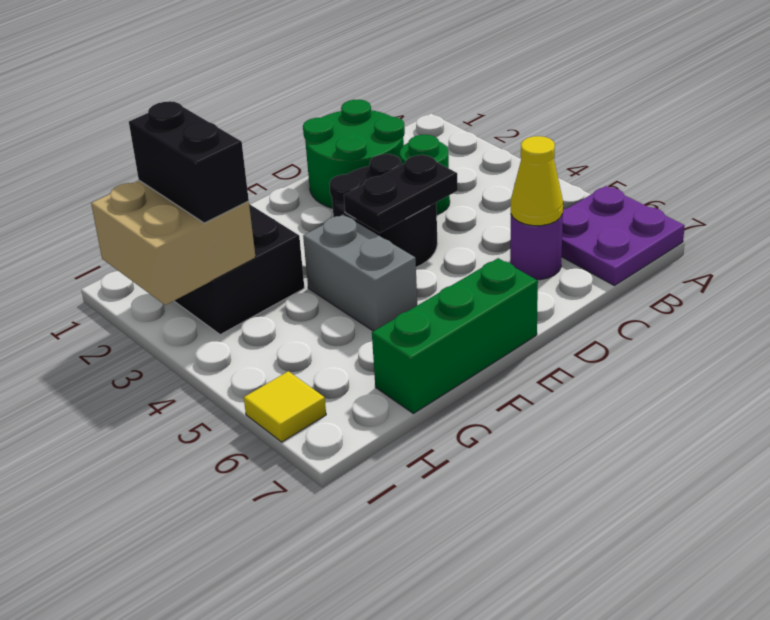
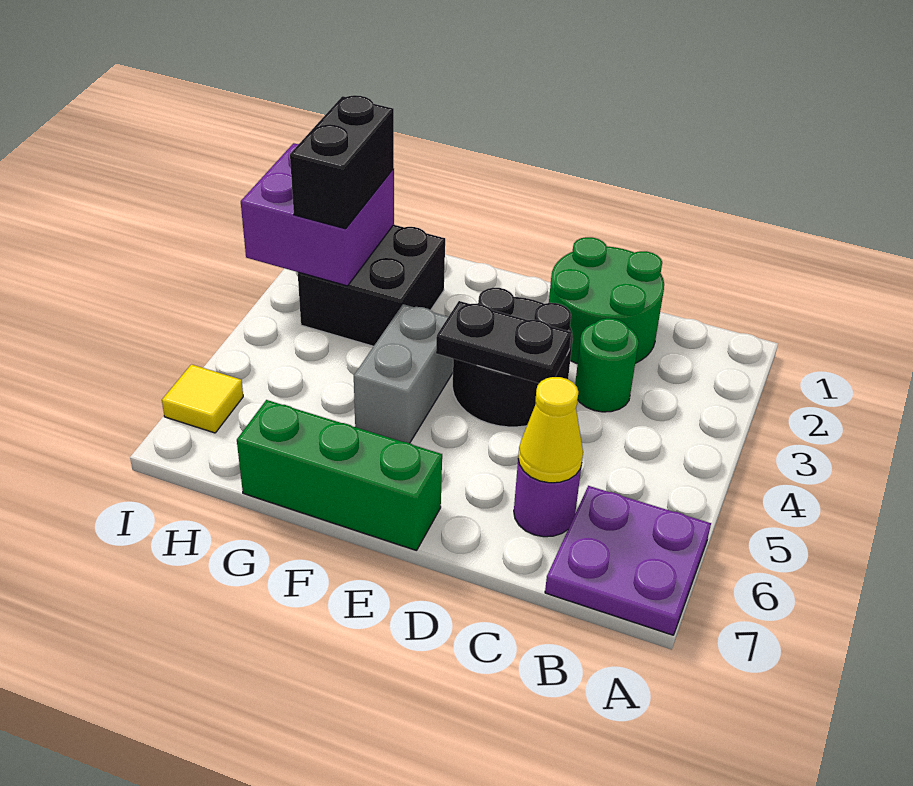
tan 2x2 brick [91,181,256,305] -> purple 2x2 brick [241,143,394,286]

